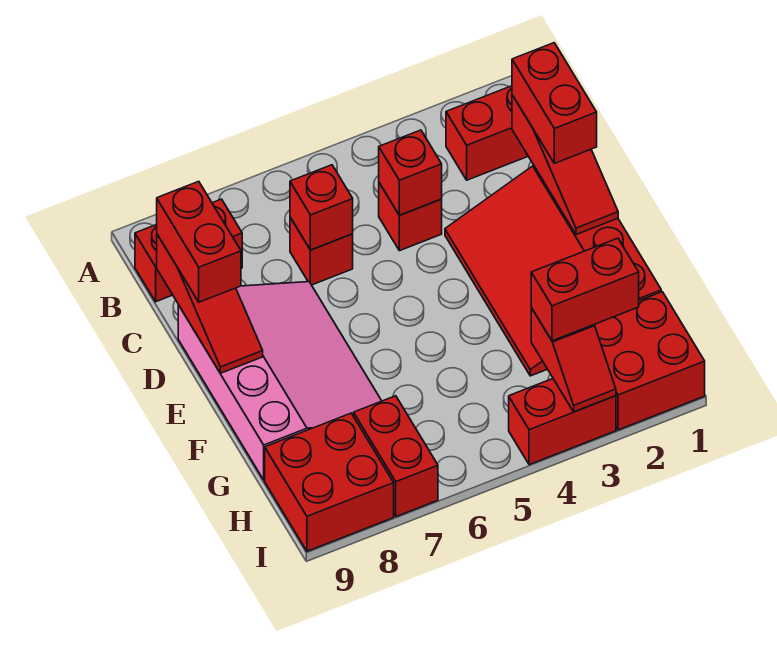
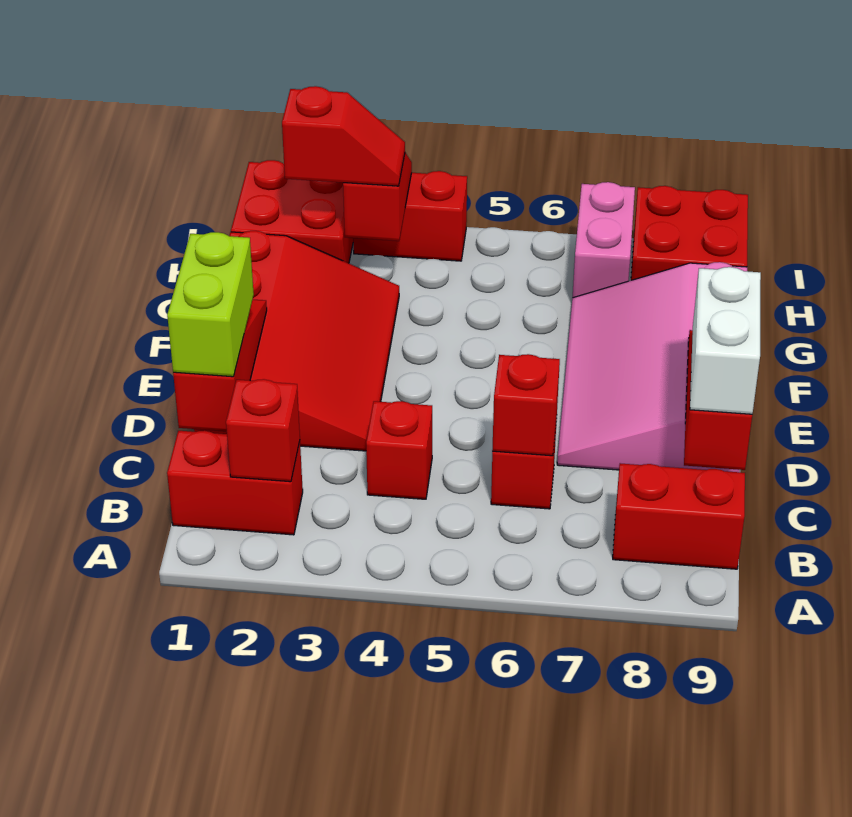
red 1x2 brick [512,43,597,163] -> lime 1x2 brick [167,232,254,377]
red 1x1 brick [379,130,442,215] -> red 1x1 brick moved to [226,379,300,482]
red 1x2 brick [157,181,241,302] -> white 1x2 brick [690,267,761,414]
red 1x2 brick [531,238,639,341] -> red 1x2 slope [282,86,405,186]
red 1x2 brick [354,396,438,517] -> pink 1x2 brick [573,182,635,298]

